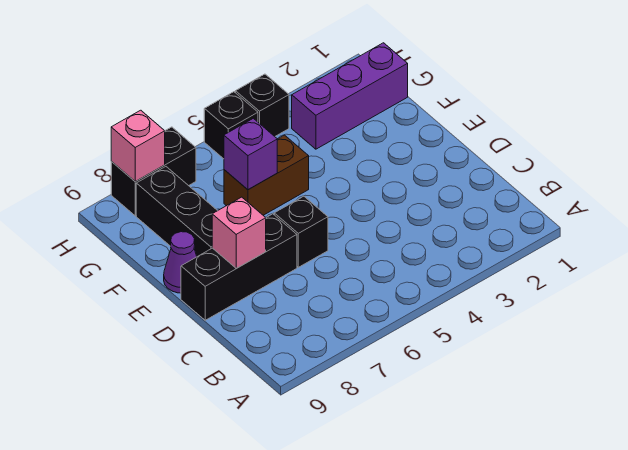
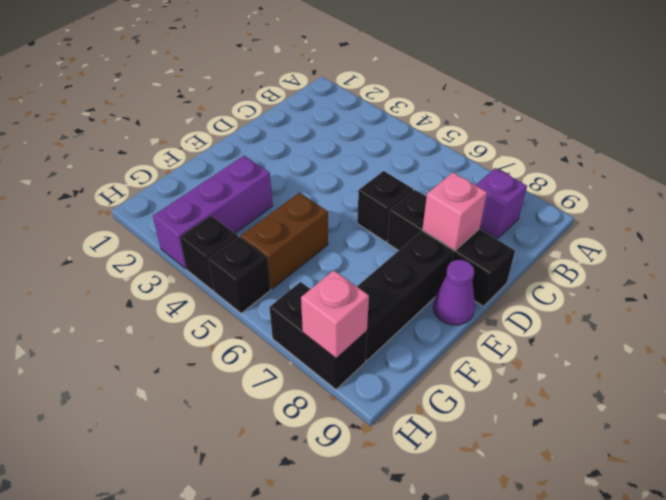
brown 1x2 brick [224,135,309,215] -> brown 1x2 brick turned to [241,193,328,289]
purple 1x1 brick [224,118,277,190] -> purple 1x1 brick moved to [476,168,527,239]
purple 1x3 brick [292,43,408,149] -> purple 1x3 brick turned to [153,156,273,269]

